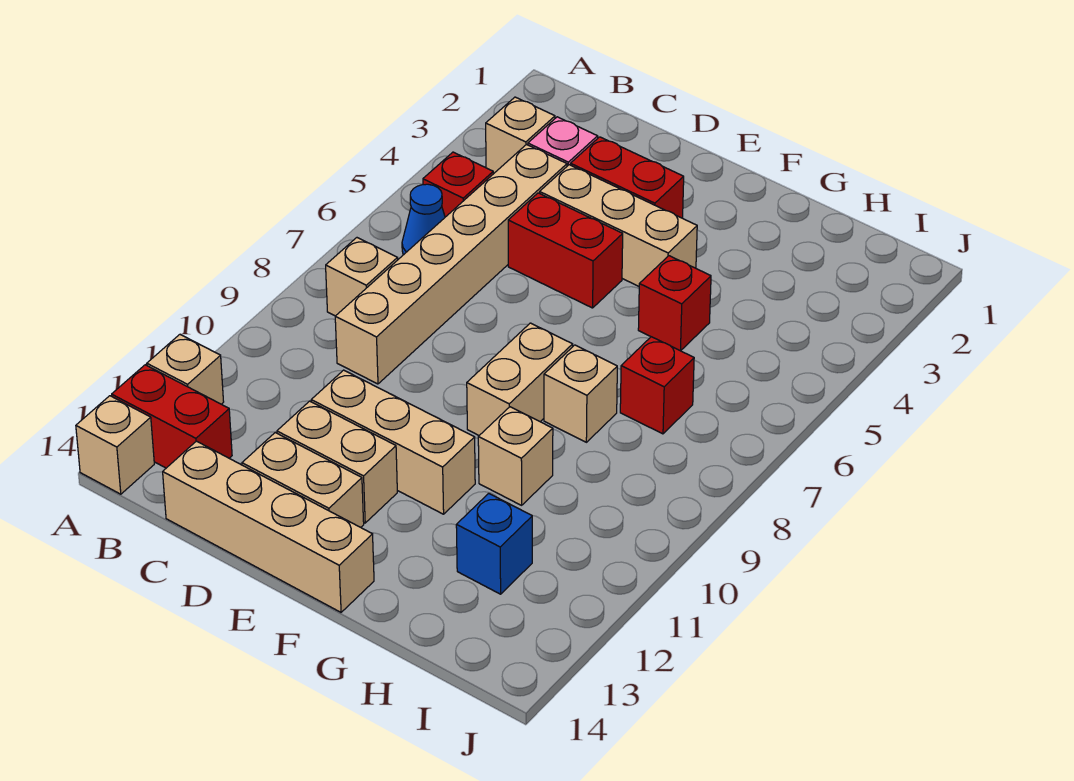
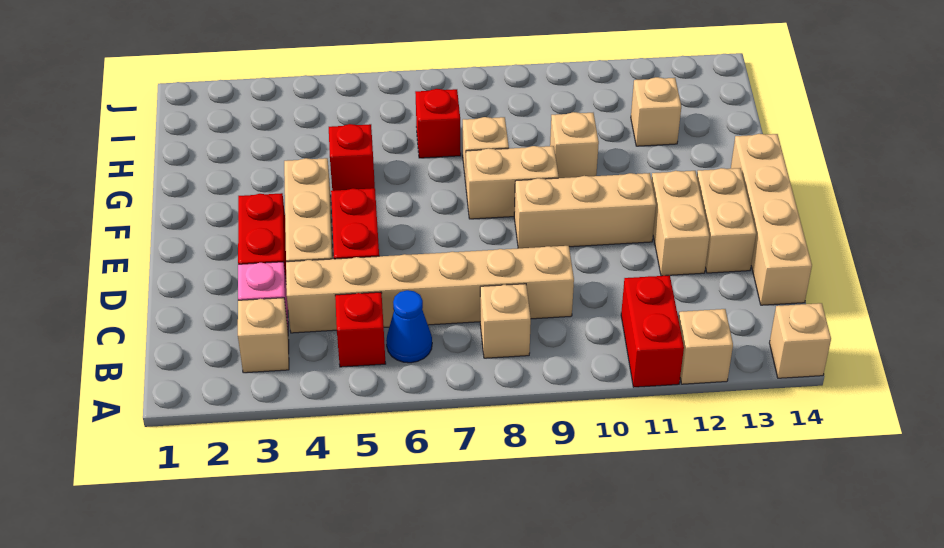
red 1x2 brick [112,365,232,468] -> red 1x2 brick moved to [621,275,684,387]
tan 1x3 brick [311,370,475,514] -> tan 1x3 brick turned to [514,173,656,248]
blue 1x1 brick [456,493,532,594] -> tan 1x1 brick [631,77,681,146]

